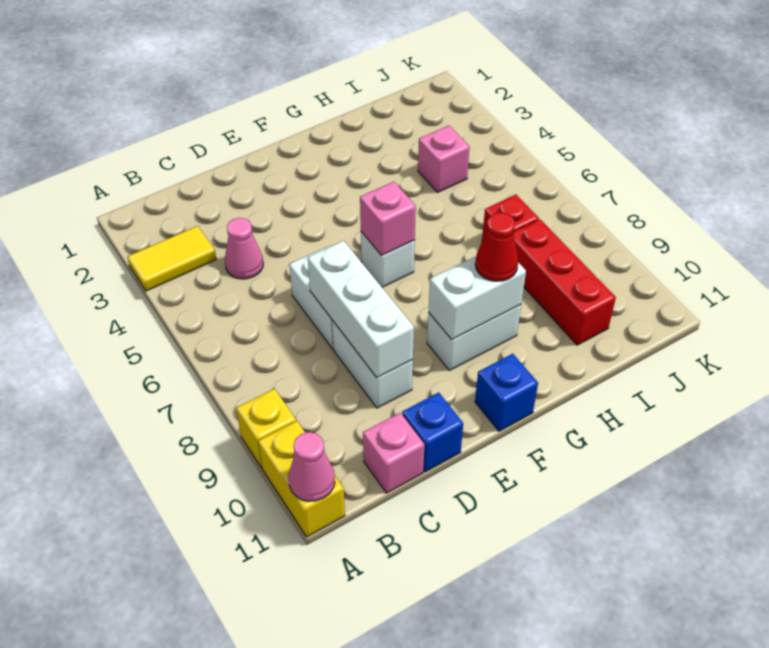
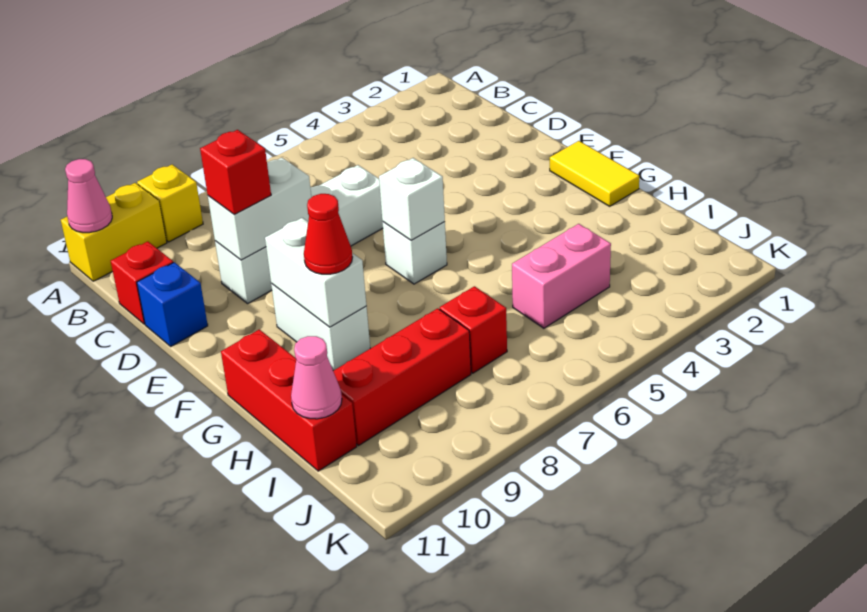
yellow 1x2 tile [127,226,216,291] -> yellow 1x2 tile moved to [550,141,639,206]
pink 1x1 cone [225,218,263,279] -> pink 1x1 cone moved to [291,336,342,419]
pink 1x1 brick [363,413,425,493] -> red 1x1 brick [111,241,173,324]
white 1x3 brick [308,241,414,378] -> white 1x2 brick [208,158,311,260]
none -> red 1x1 brick [200,130,271,214]
pink 1x1 brick [360,182,416,256] -> white 1x1 brick [379,158,445,240]
blue 1x1 brick [475,354,538,431] -> none
none -> red 1x3 brick [221,329,357,471]
pink 1x1 brick [418,126,470,192] -> pink 1x2 brick [512,224,611,328]

